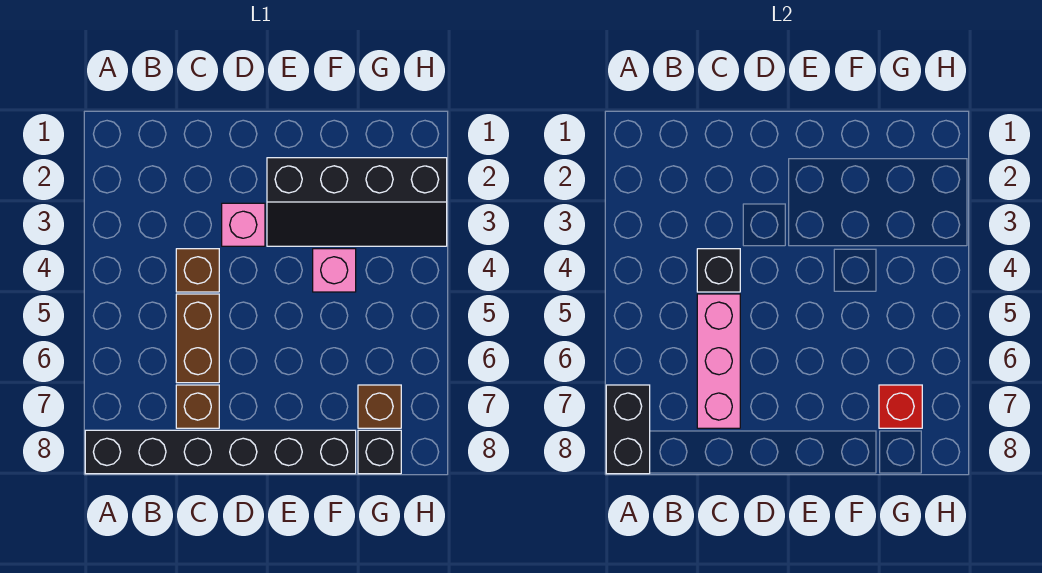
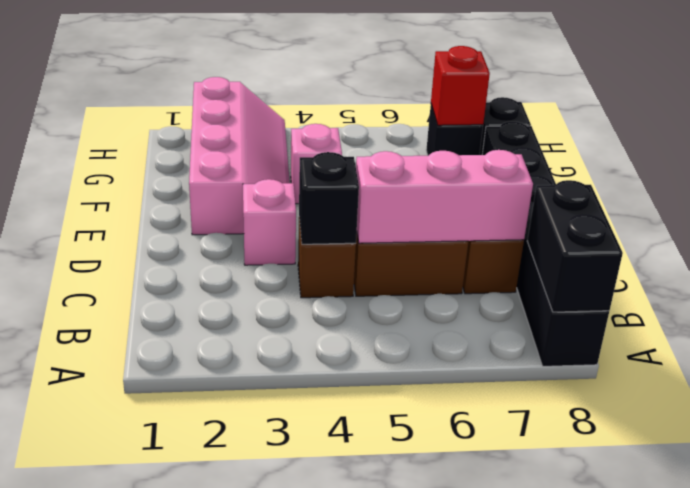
black 1x2 brick [606,385,650,474] -> black 1x2 brick turned to [527,180,623,312]
black 2x4 slope [267,158,447,246] -> pink 2x4 slope [189,77,290,235]
brown 1x1 brick [358,385,401,428] -> black 1x1 brick [426,105,483,156]

